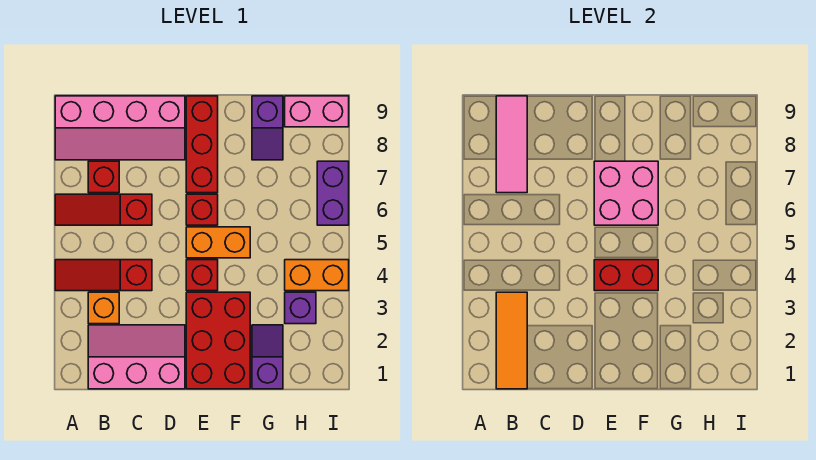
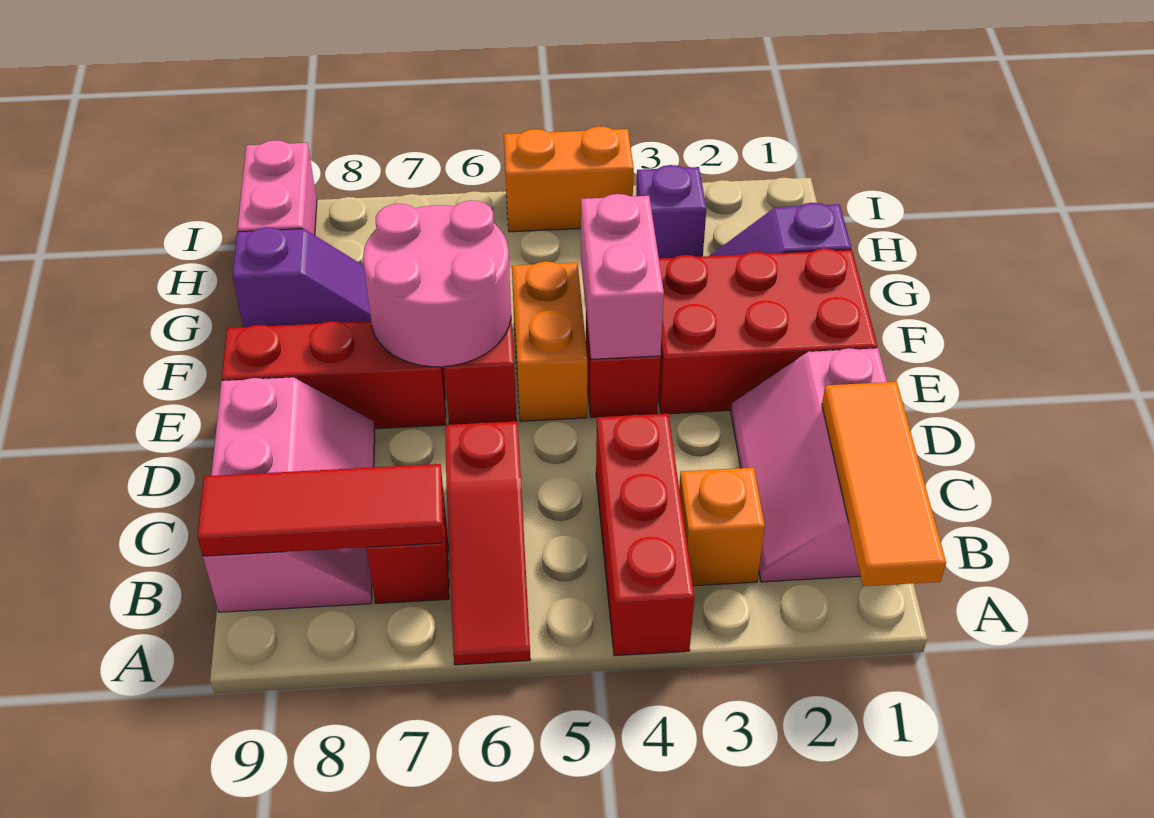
red 1x3 slope [55,260,152,291] -> red 1x3 brick [596,414,694,656]
pink 2x4 slope [55,96,185,160] -> pink 2x3 slope [203,377,375,612]
orange 1x3 tile [496,292,527,389] -> orange 1x3 tile turned to [822,382,946,586]
pink 1x3 tile [496,96,527,193] -> red 1x3 tile [197,464,444,556]
red 1x2 brick [594,260,658,291] -> pink 1x2 brick [581,194,664,359]
pink 2x2 brick [594,161,658,225] -> pink 2x2 round brick [363,200,511,367]
orange 1x2 brick [285,260,349,291] -> orange 1x2 brick turned to [504,126,634,232]
purple 1x2 brick [317,161,349,225] -> none

